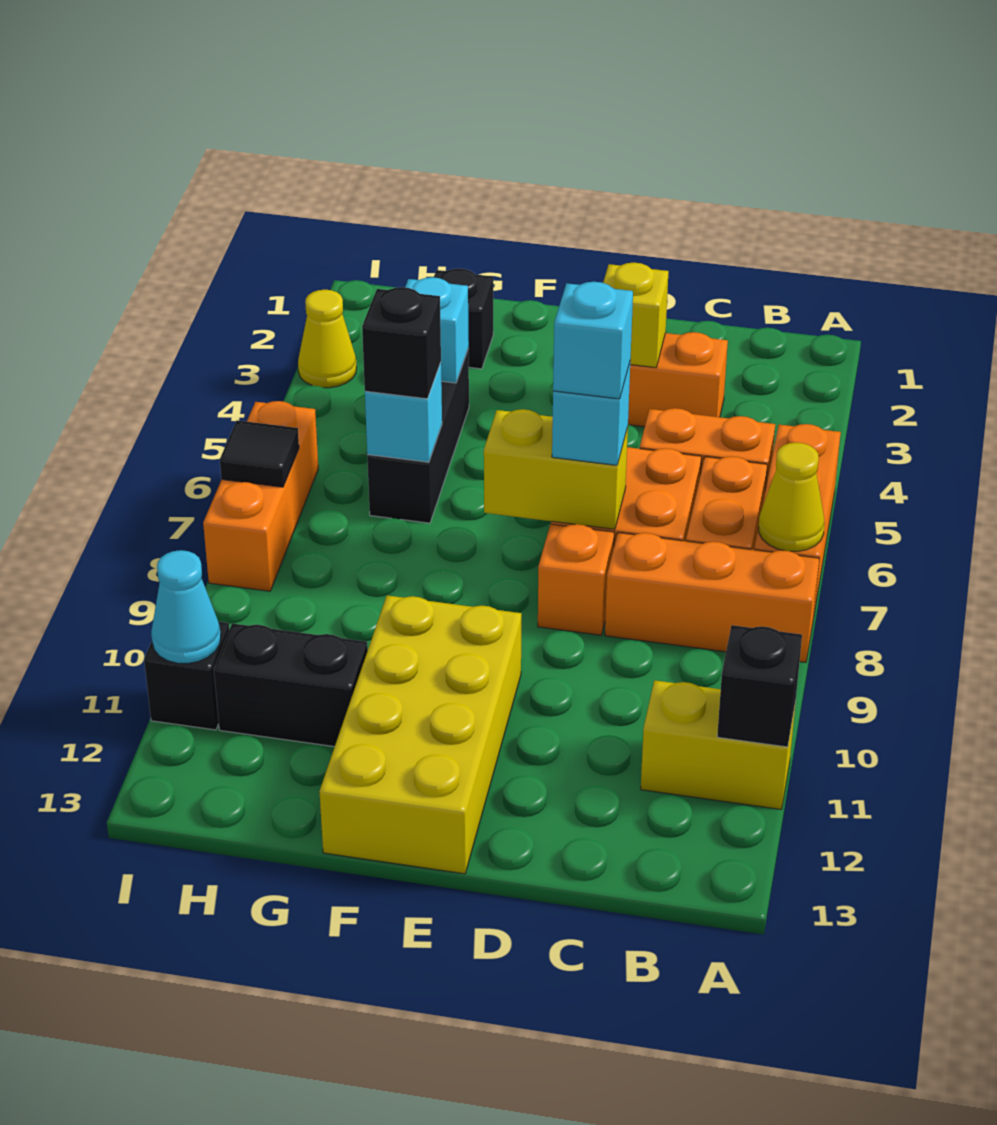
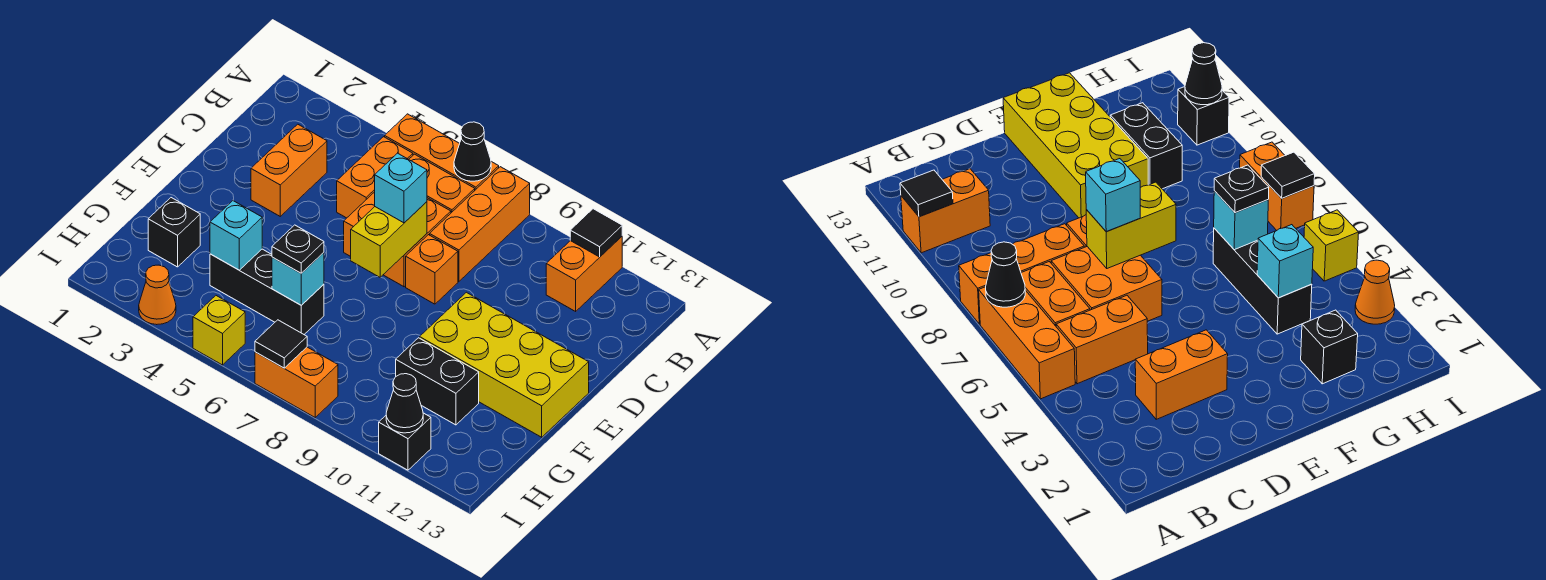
yellow 1x1 cone [759,443,825,551] -> black 1x1 cone [454,122,491,181]
yellow 1x2 brick [641,680,796,809] -> orange 1x2 brick [546,237,622,311]
black 1x1 brick [717,625,802,747] -> black 1x1 tile [570,209,622,257]
yellow 1x1 brick [603,263,669,368] -> yellow 1x1 brick moved to [193,296,245,365]
cyan 1x1 brick [553,282,633,399] -> none
black 1x1 brick [362,287,441,399] -> black 1x1 plate [272,225,324,273]
black 1x2 brick [214,623,368,747] -> black 1x2 brick turned to [396,338,479,425]
yellow 1x1 cone [298,290,356,388] -> orange 1x1 cone [139,265,176,325]
orange 1x3 brick [203,401,318,591] -> orange 1x2 brick [255,347,338,417]
cyan 1x1 cone [151,550,221,663] -> black 1x1 cone [386,374,423,433]

